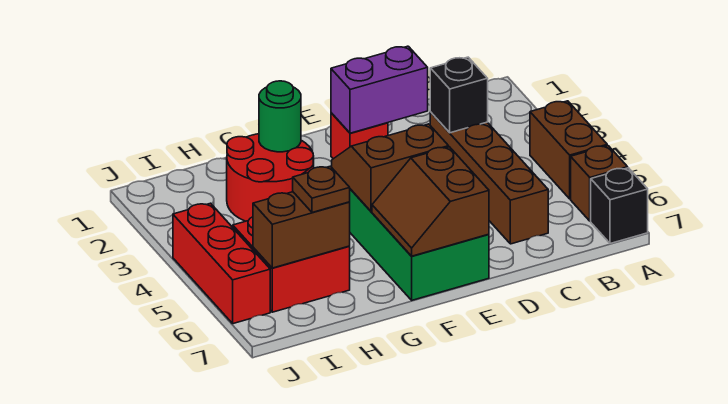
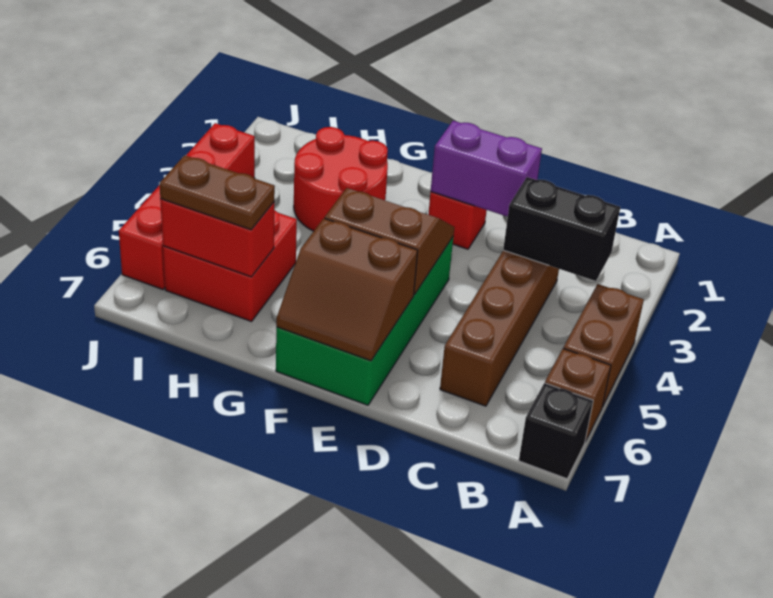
black 1x1 brick [430,57,488,133] -> black 1x2 brick [503,177,620,281]
brown 2x2 slope [372,147,489,256] -> brown 2x2 slope turned to [276,218,418,361]
green 1x1 round brick [259,81,301,152] -> none
brown 1x2 brick [253,192,350,268] -> red 1x2 brick [160,199,274,277]
brown 1x1 plate [293,166,350,212] -> brown 1x2 plate [160,155,275,230]
red 1x3 brick [173,203,270,324] -> red 1x4 brick [119,123,255,289]

